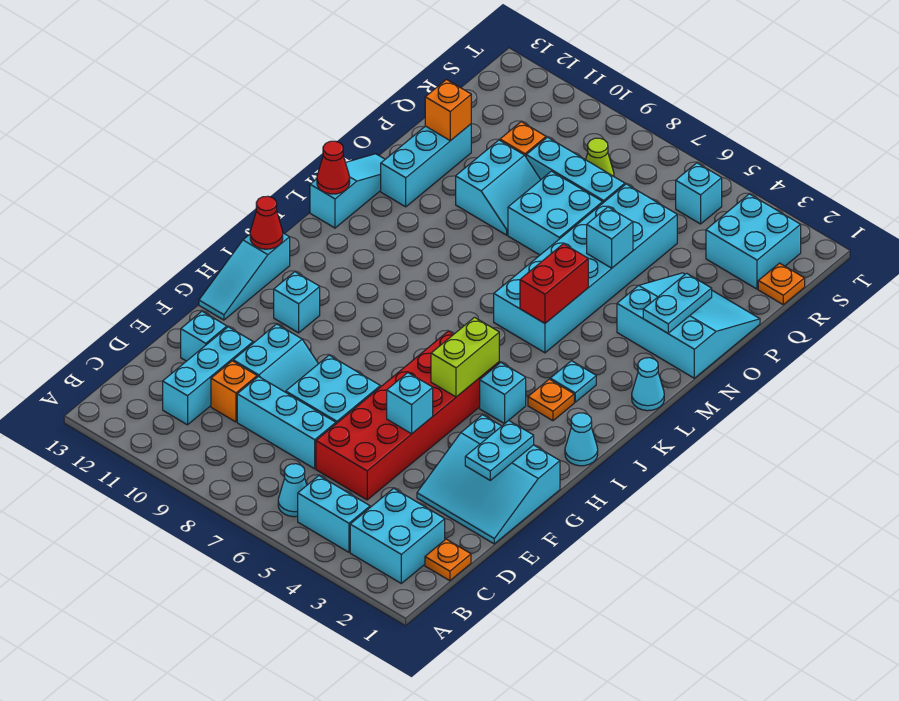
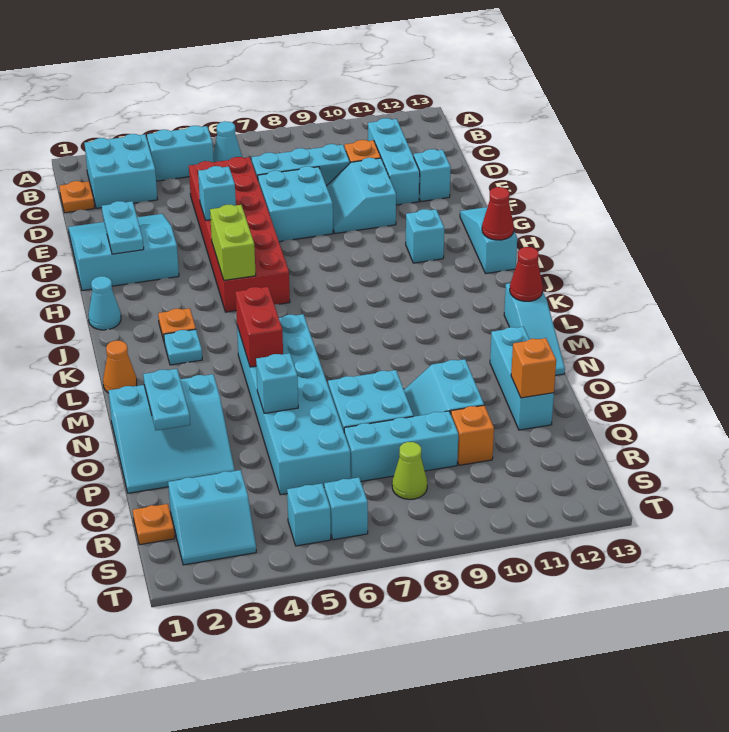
cyan 1x1 brick [480,362,526,424] -> cyan 1x1 brick moved to [324,477,368,540]
cyan 1x1 cone [632,358,664,411] -> orange 1x1 cone [103,341,137,393]
cyan 2x2 brick [706,194,801,289] -> cyan 2x2 slope [168,470,256,565]

